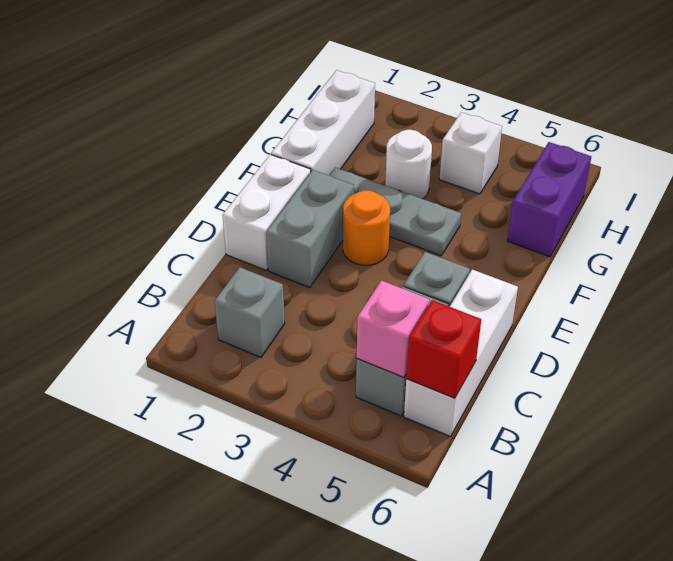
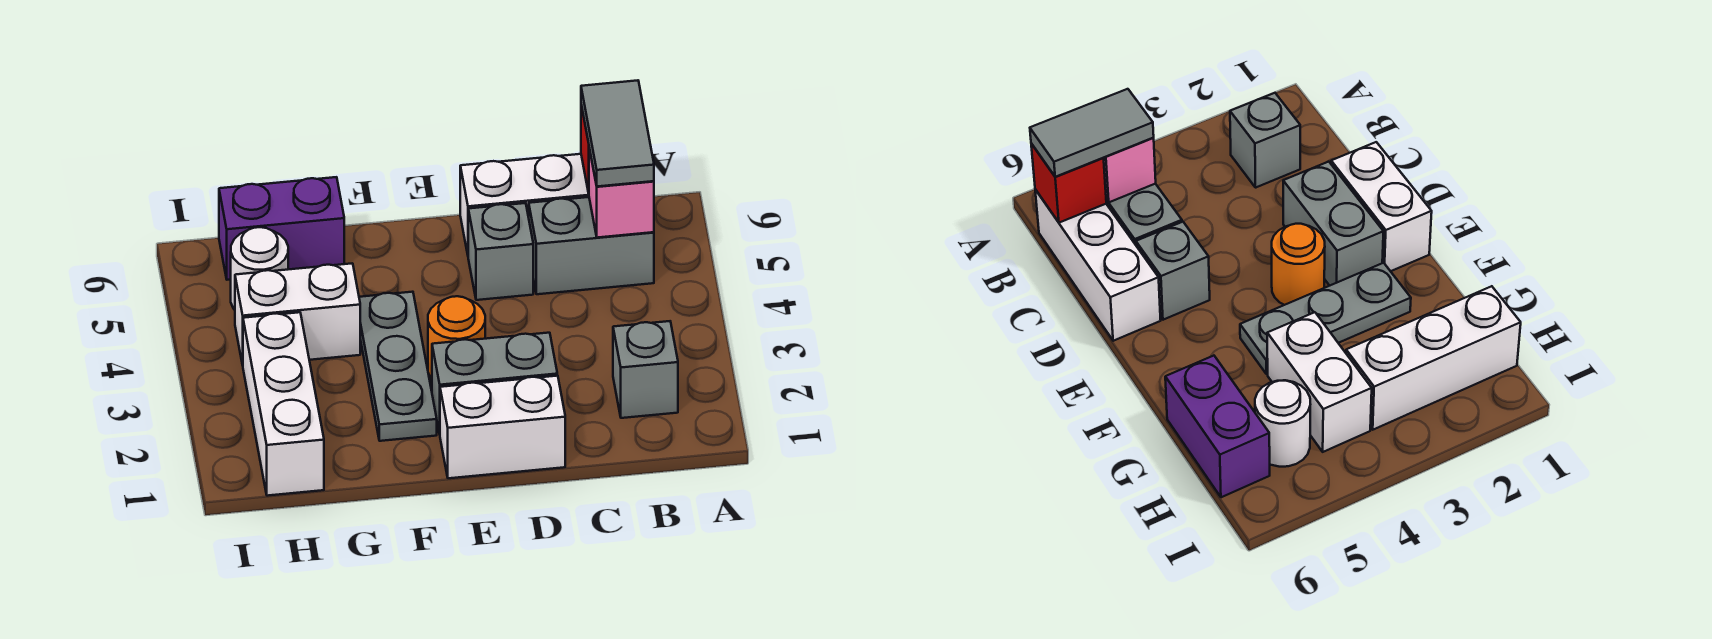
none -> grey 1x2 tile [581,80,654,186]
white 1x3 brick [271,70,375,175] -> white 1x3 brick turned to [243,312,324,496]
white 1x1 round brick [385,130,432,199] -> white 1x1 round brick moved to [231,227,288,310]
white 1x1 brick [440,112,502,194] -> white 1x2 brick [235,263,360,365]

